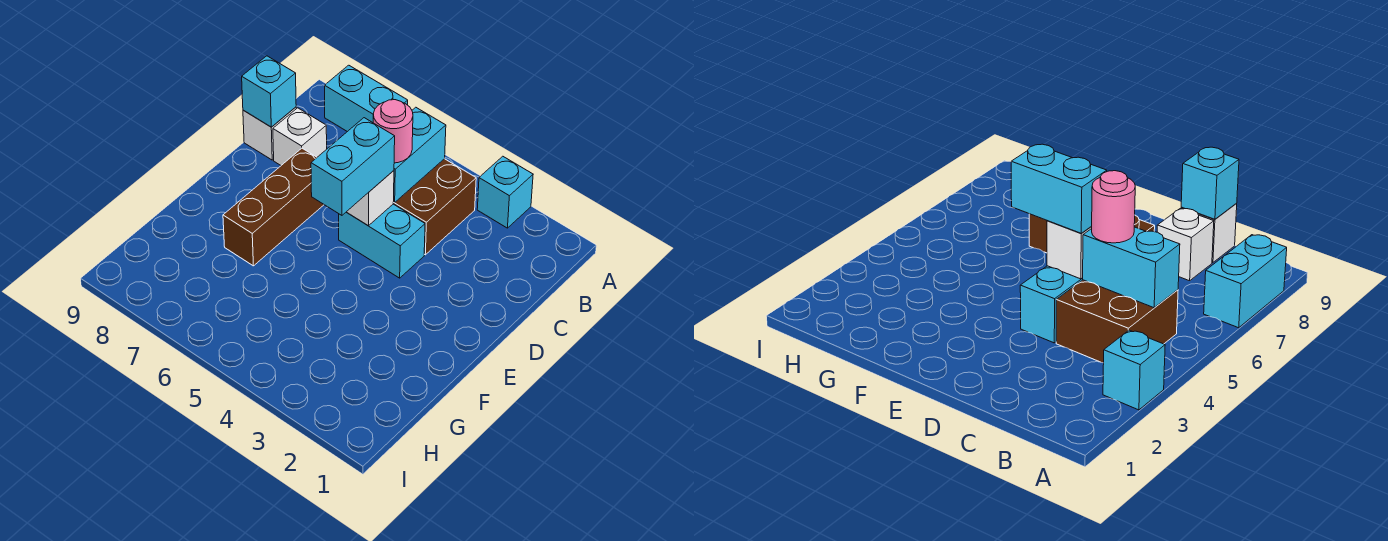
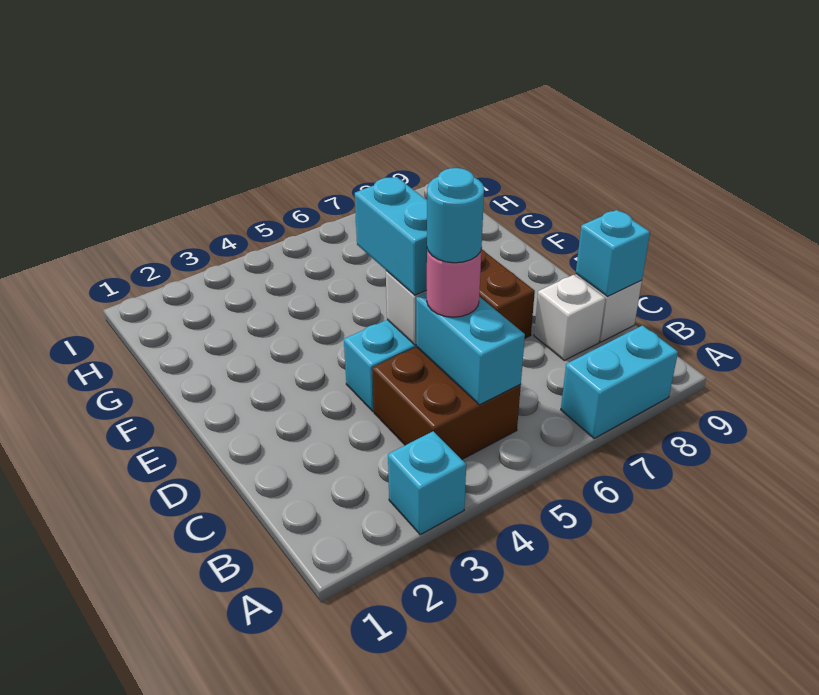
none -> cyan 1x1 round brick [427,168,484,263]

